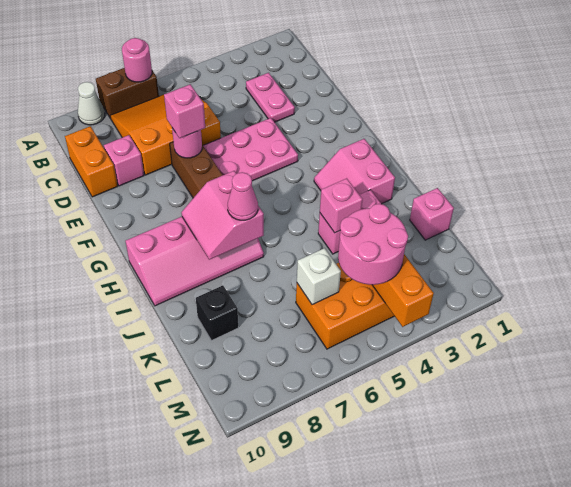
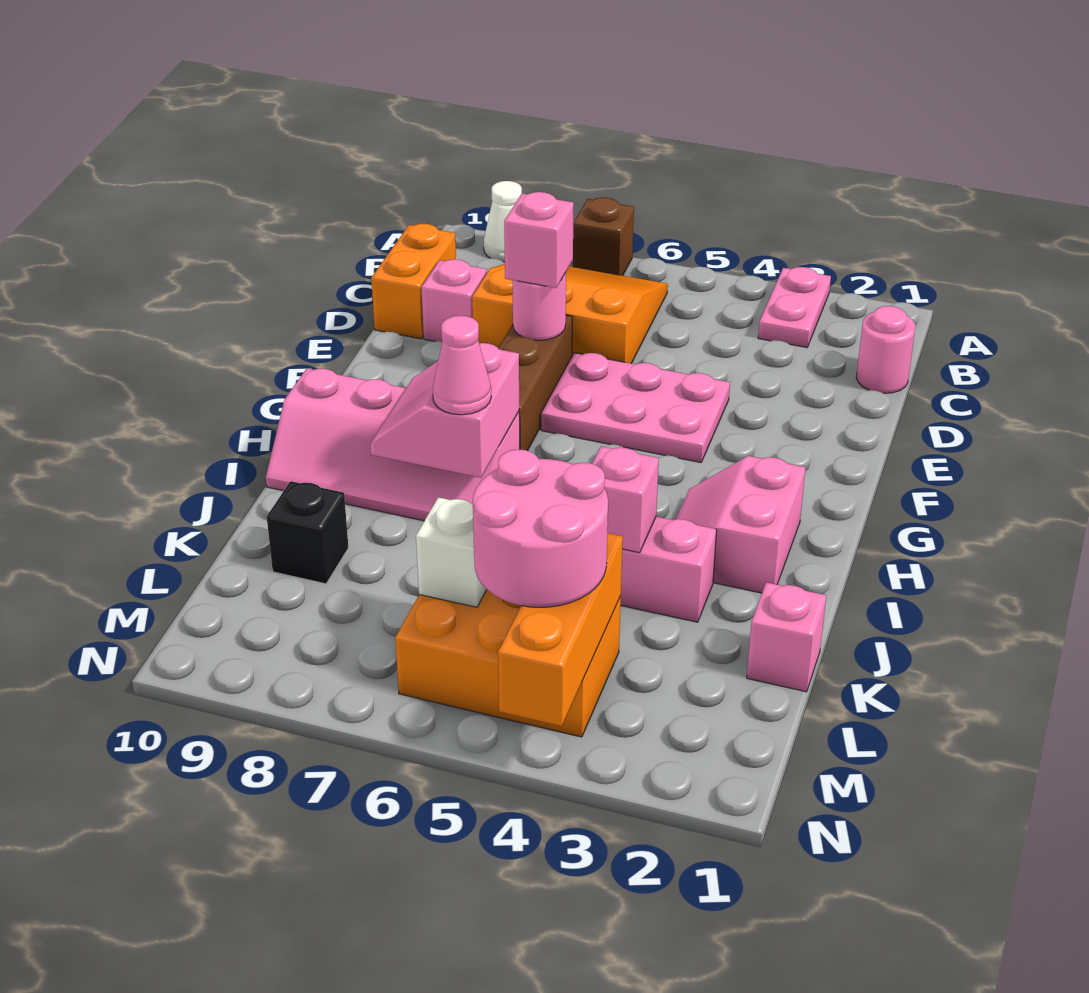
brown 1x2 brick [96,68,159,117] -> brown 1x1 brick [573,197,634,276]
pink 1x1 round brick [122,38,152,82] -> pink 1x1 round brick moved to [856,306,915,393]
pink 1x2 plate [246,73,295,122] -> pink 1x2 plate moved to [758,267,831,347]

